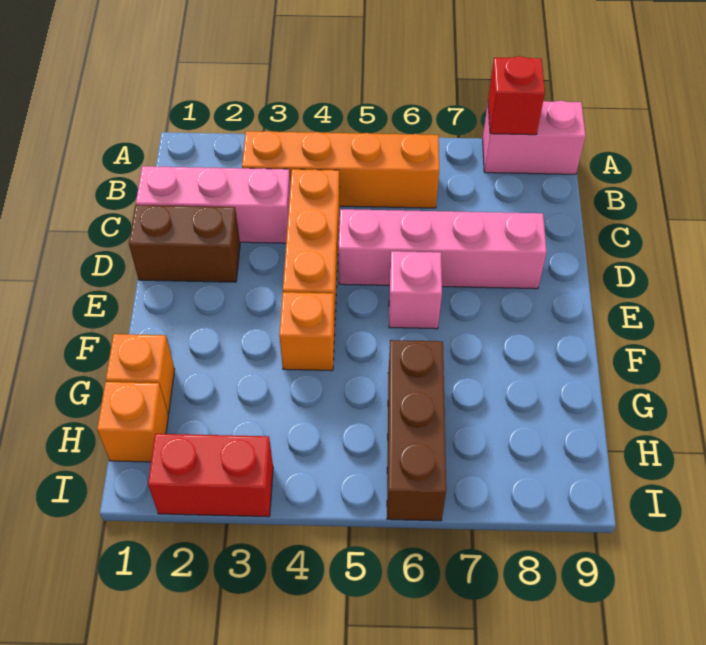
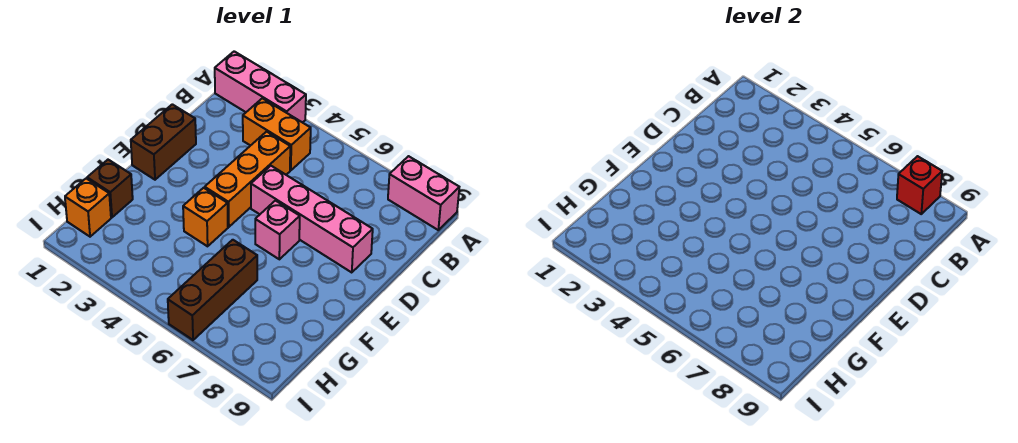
orange 1x4 brick [242,131,439,208] -> orange 1x2 brick [243,98,311,170]
pink 1x3 brick [136,166,290,243] -> pink 1x3 brick moved to [215,51,306,123]
brown 1x2 brick [129,205,240,282] -> brown 1x2 brick turned to [131,104,196,180]
orange 1x1 brick [106,334,175,413] -> brown 1x1 brick [87,160,133,217]
red 1x2 brick [148,434,273,517] -> none

